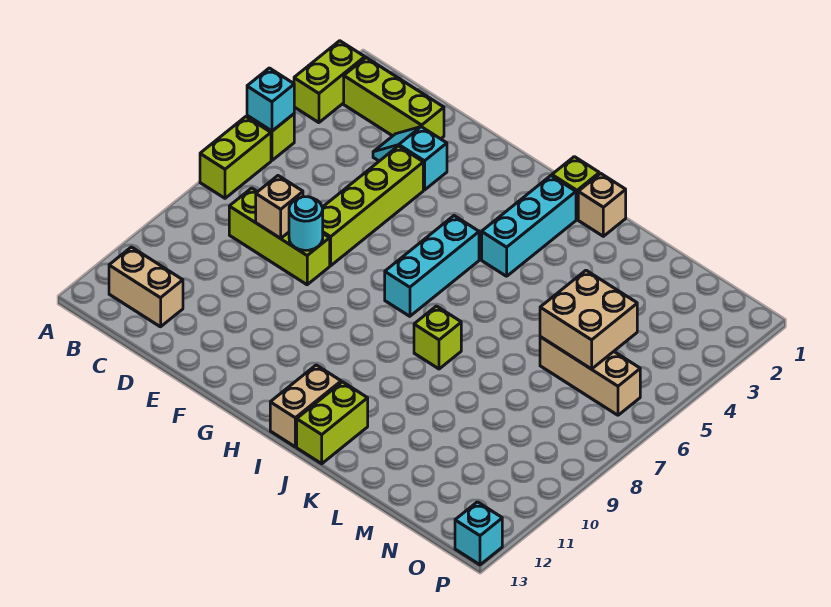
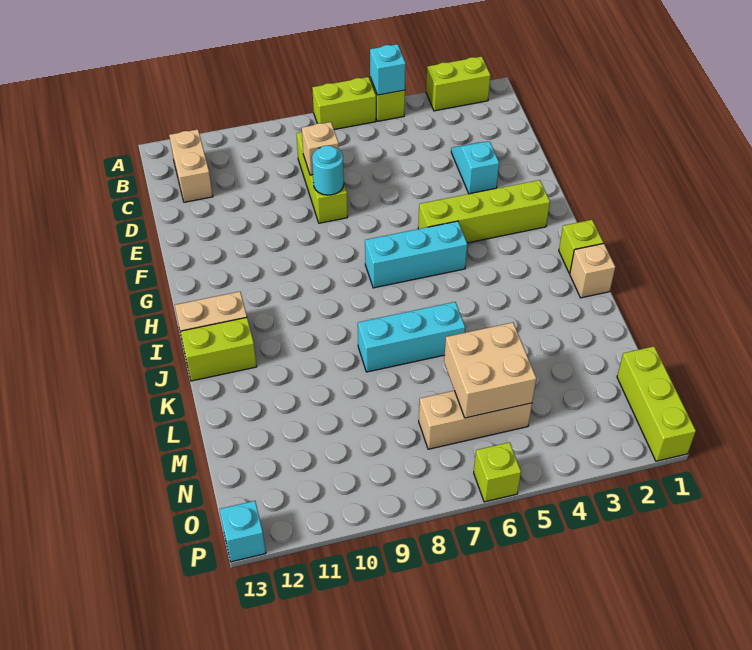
lime 1x3 brick [344,58,444,139] -> lime 1x3 brick moved to [617,346,696,461]
lime 1x4 brick [322,146,423,266] -> lime 1x4 brick moved to [418,180,550,243]
cyan 1x3 brick [482,176,576,276] -> cyan 1x3 brick moved to [358,302,465,372]
lime 1x1 brick [414,306,461,369] -> lime 1x1 brick moved to [474,442,521,502]
tan 1x3 brick [540,337,640,415] -> tan 1x3 brick turned to [419,391,532,449]

